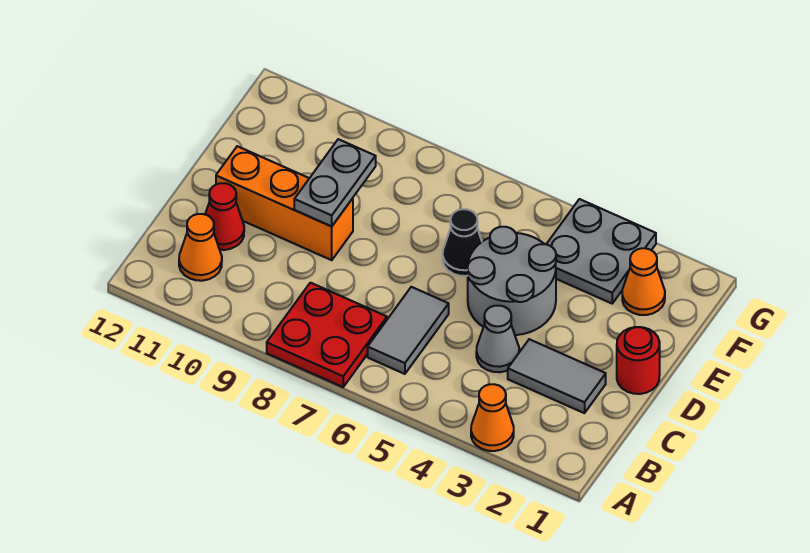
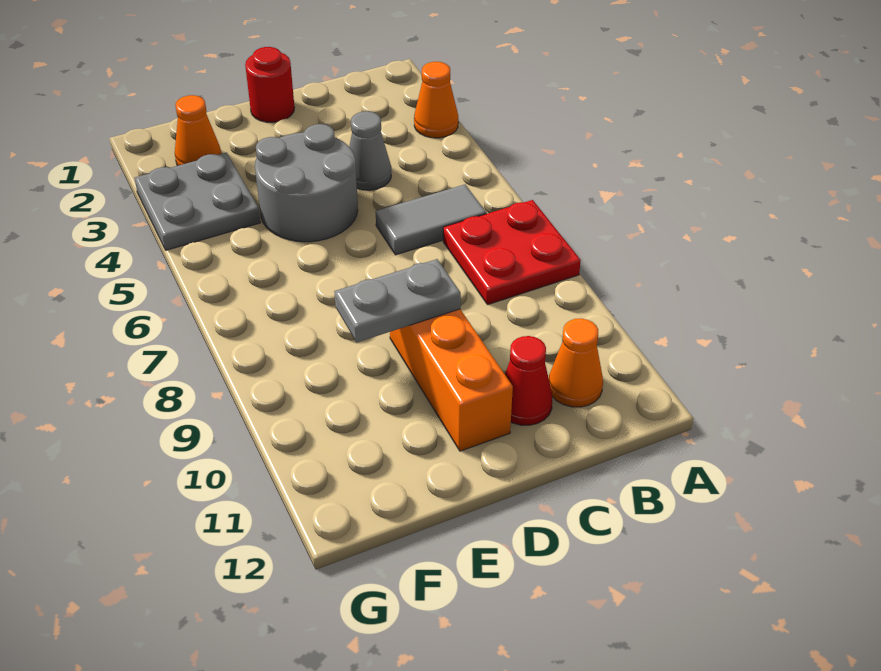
grey 1x2 tile [508,339,606,413] -> none
black 1x1 cone [443,209,482,276] -> none

